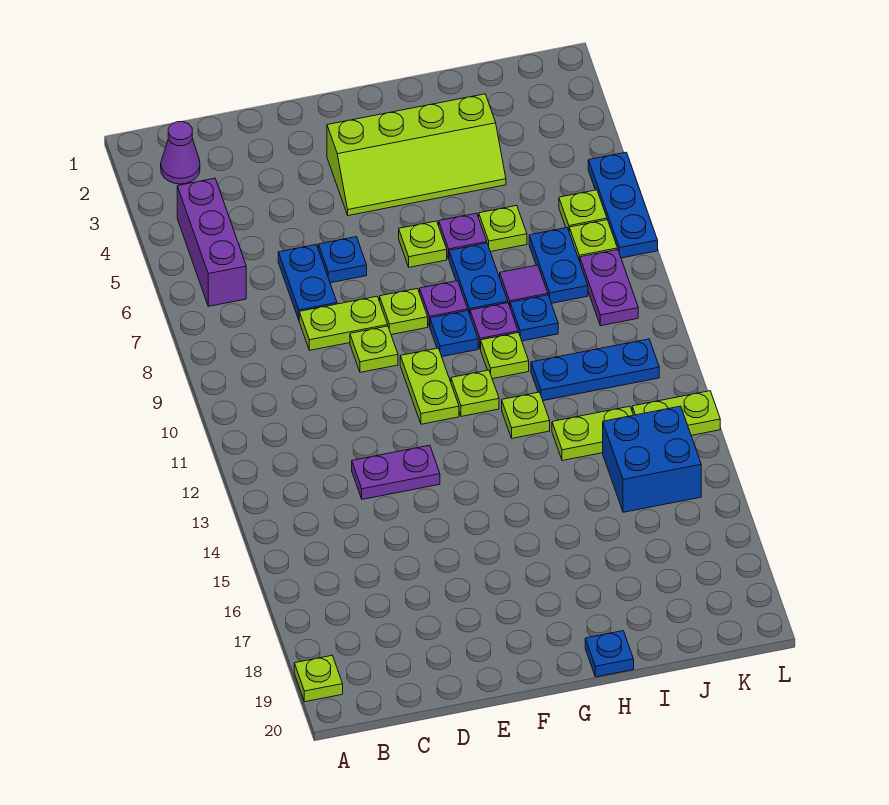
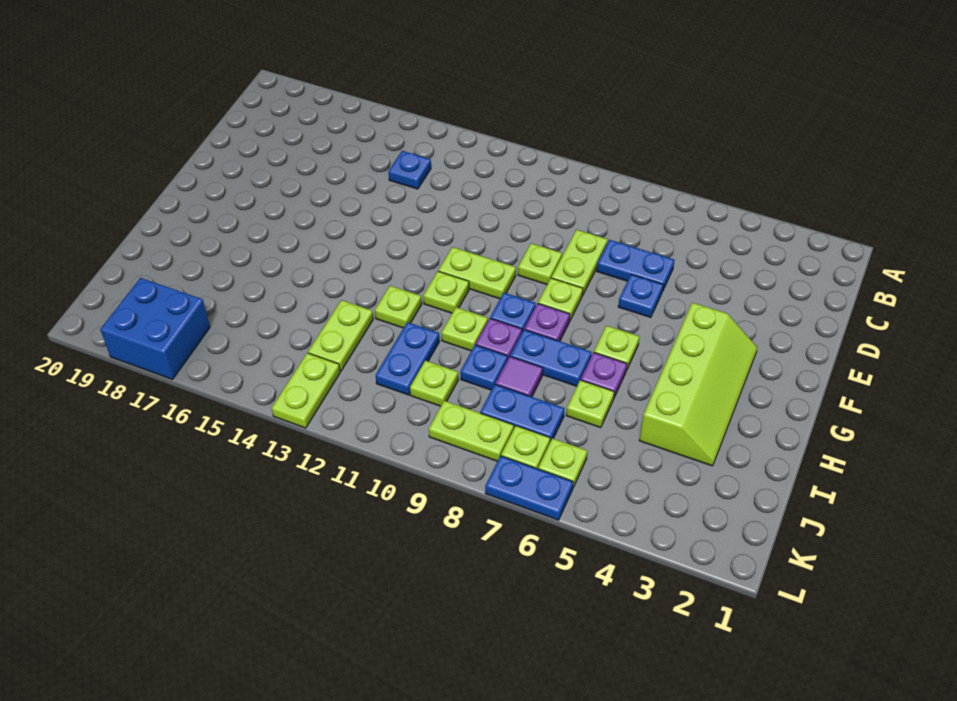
lime 1x1 plate [294,656,343,702] -> lime 1x1 plate moved to [410,361,458,406]
purple 1x1 cone [161,122,200,184] -> none
purple 1x3 brick [177,178,246,306] -> none
purple 1x2 plate [352,445,440,499] -> none
lime 2x4 slope [327,94,506,216] -> lime 2x4 slope turned to [639,303,757,466]
blue 1x1 plate [585,631,634,677] -> blue 1x1 plate moved to [388,151,431,189]
blue 1x3 plate [531,339,659,401] -> blue 1x2 plate [375,322,440,395]
blue 2x2 brick [603,406,701,512] -> blue 2x2 brick moved to [100,278,210,380]
purple 1x2 plate [580,249,638,326] -> lime 1x2 plate [429,401,514,461]
blue 1x3 plate [588,152,658,258] -> blue 1x2 plate [485,456,573,520]

